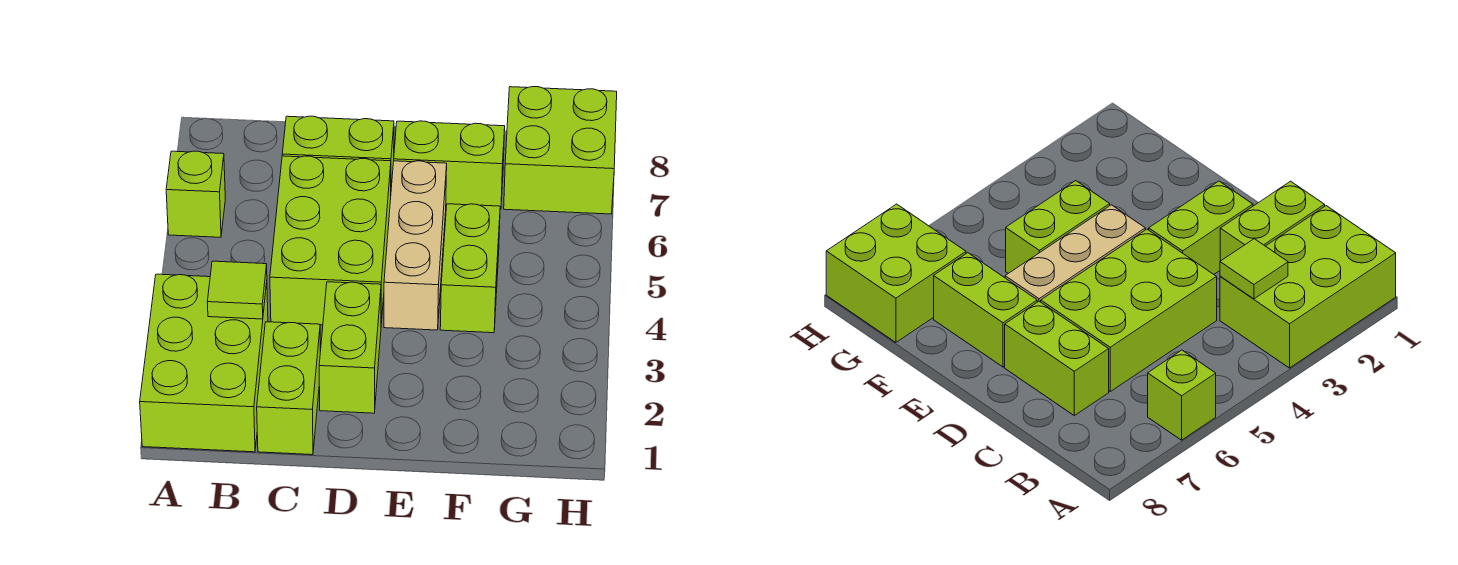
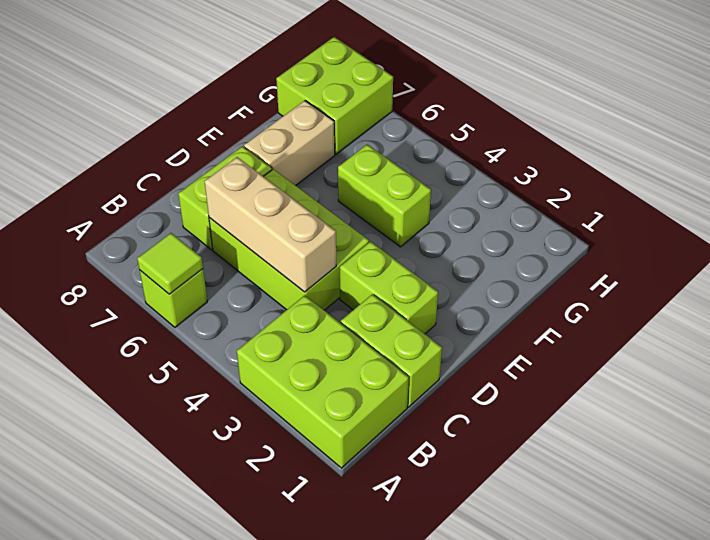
lime 1x1 tile [207,261,267,319] -> lime 1x1 tile moved to [137,233,203,294]
tan 1x3 brick [384,161,447,330] -> tan 1x3 brick moved to [204,157,336,292]
lime 1x2 brick [394,121,505,209] -> tan 1x2 brick [244,101,335,186]

